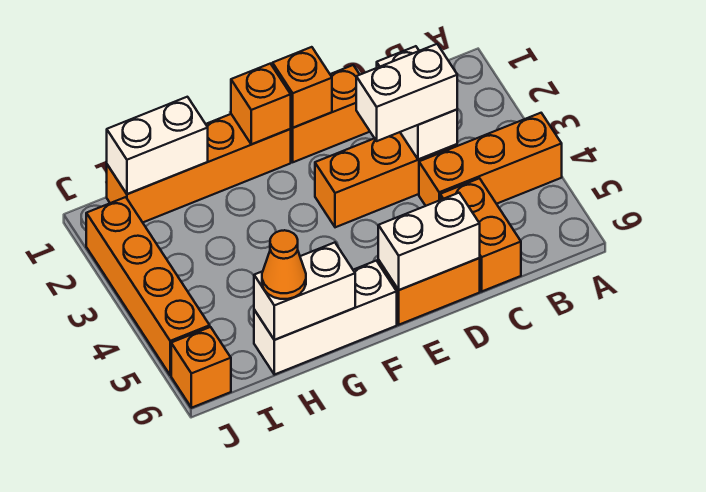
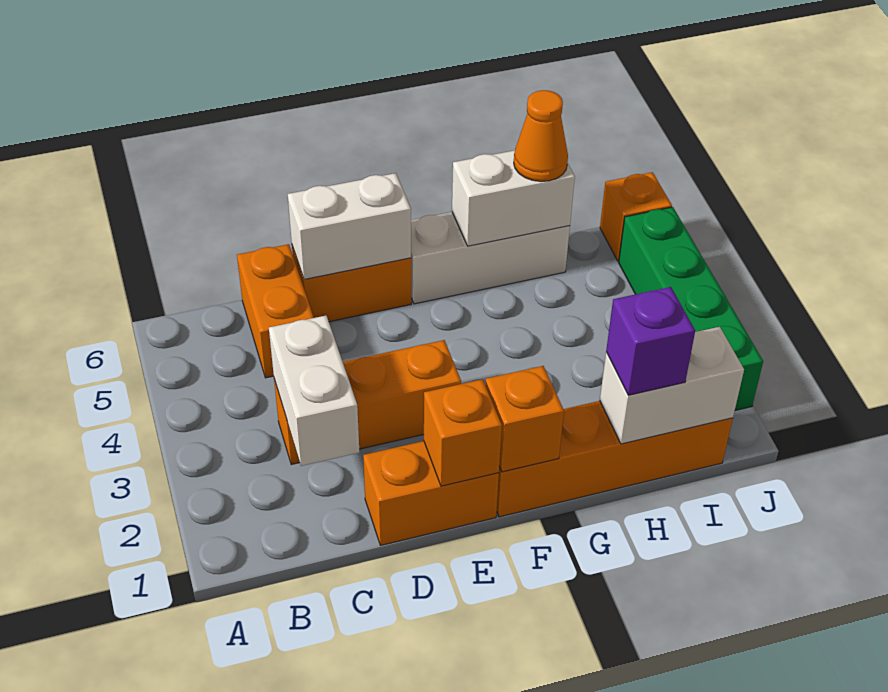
orange 1x3 brick [419,113,562,206] -> none
white 1x2 brick [356,44,457,141] -> none
none -> purple 1x1 brick [606,287,695,395]
orange 1x4 brick [86,197,210,375] -> green 1x4 brick [619,207,763,411]

